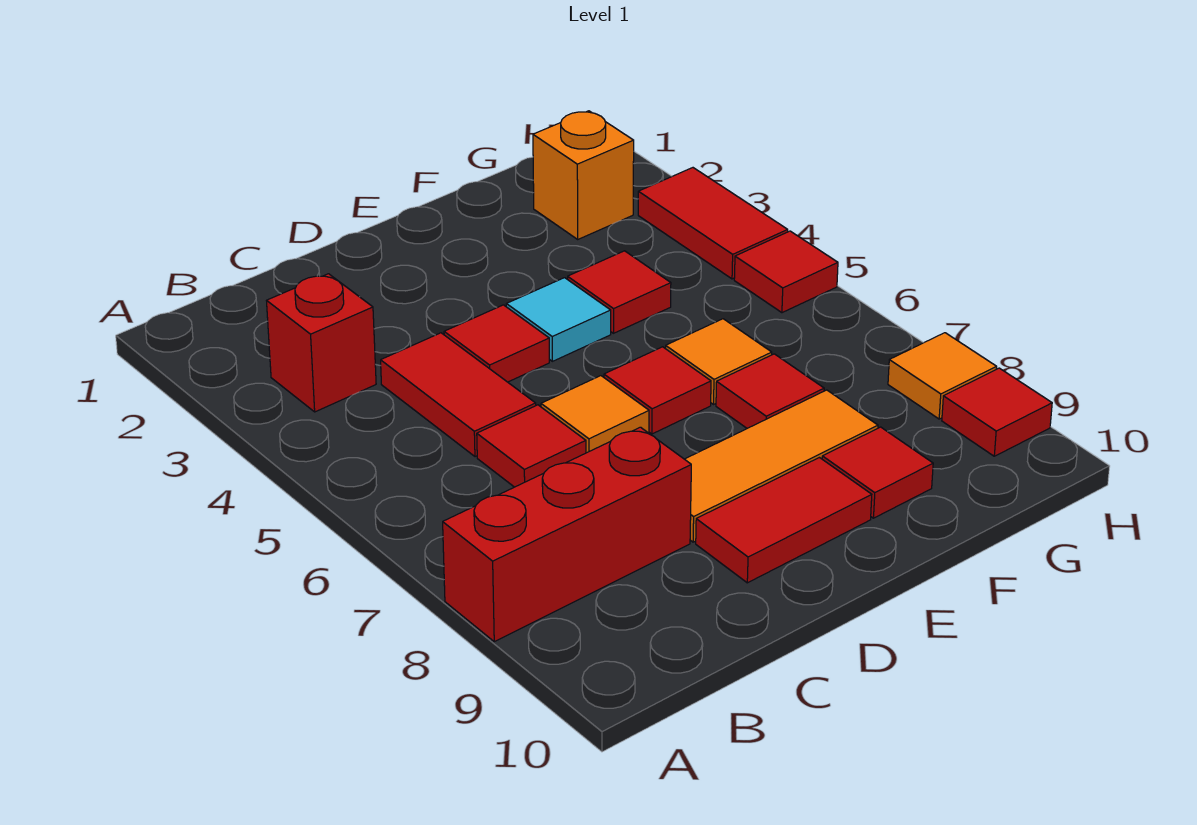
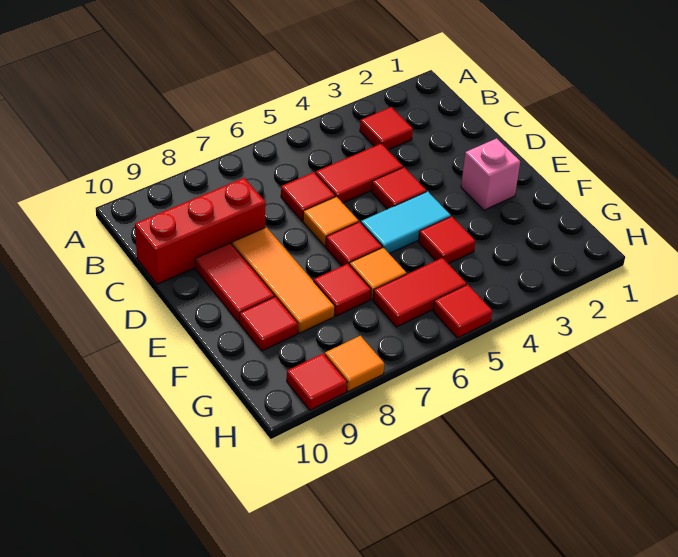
red 1x3 brick [443,427,691,642] -> red 1x3 brick turned to [135,178,266,284]
red 1x1 brick [267,274,376,412] -> red 1x1 tile [360,107,413,150]
none -> pink 1x1 brick [461,138,520,210]
cyan 1x1 tile [506,278,611,361] -> cyan 1x2 tile [361,191,451,254]
orange 1x1 brick [533,111,634,239] -> none
red 1x2 tile [638,168,788,279] -> red 1x2 tile moved to [373,258,466,327]

